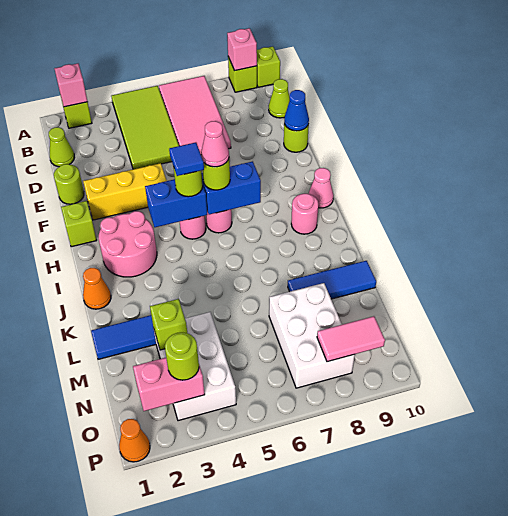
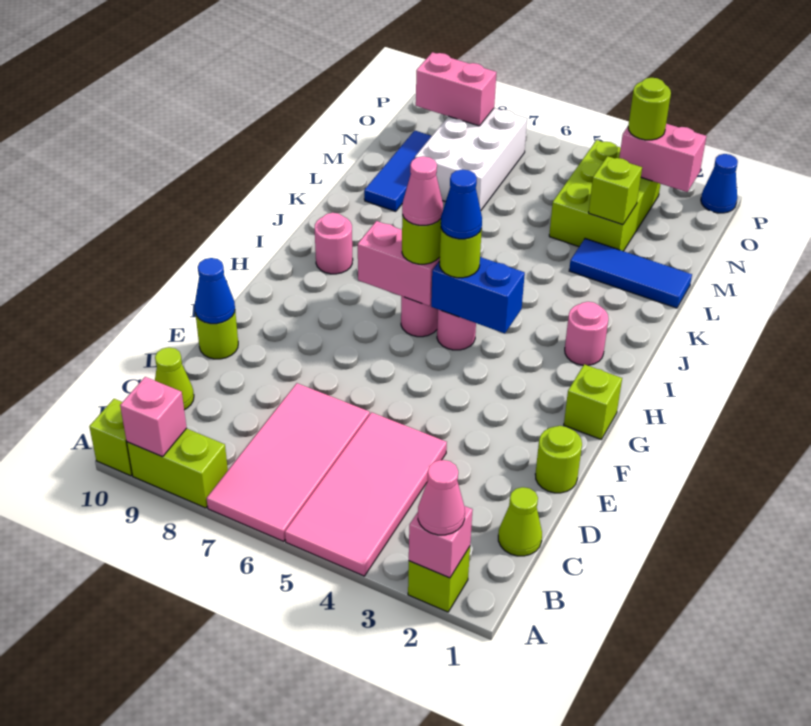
lime 2x4 tile [112,86,179,169] -> pink 2x4 tile [285,412,447,576]
lime 1x1 brick [228,57,257,92] -> lime 1x2 brick [127,428,228,508]
yellow 1x3 brick [83,163,167,220] -> none
pink 2x2 round brick [99,211,157,277] -> pink 1x1 round brick [565,302,608,365]
blue 1x1 tile [169,142,204,176] -> blue 1x1 cone [441,169,482,239]
blue 1x2 brick [202,161,261,215] -> pink 1x2 brick [358,221,440,306]
pink 1x1 cone [309,168,334,208] -> pink 1x1 cone moved to [418,460,465,535]
orange 1x1 cone [83,268,111,309] -> none
blue 1x3 tile [288,261,376,299] -> blue 1x3 tile turned to [364,131,432,211]
white 2x3 brick [154,312,236,421] -> lime 2x3 brick [549,140,661,251]
pink 1x2 tile [317,316,385,362] -> pink 1x2 brick [416,52,496,126]
orange 1x1 cone [119,419,150,462] -> blue 1x1 cone [701,154,738,213]

